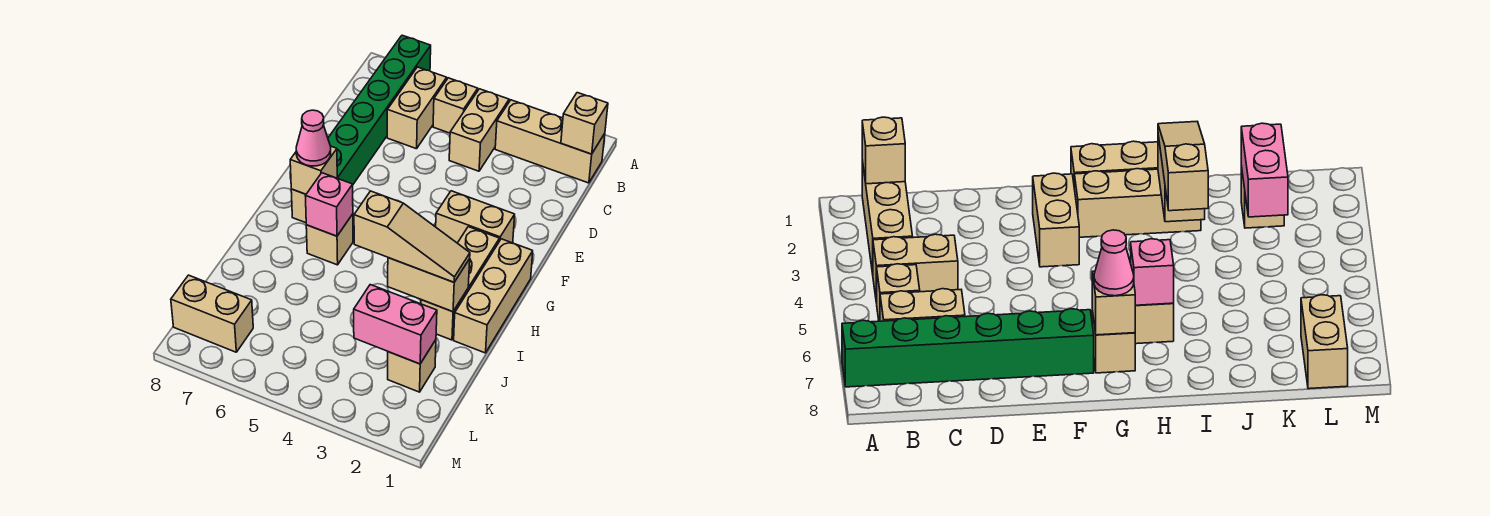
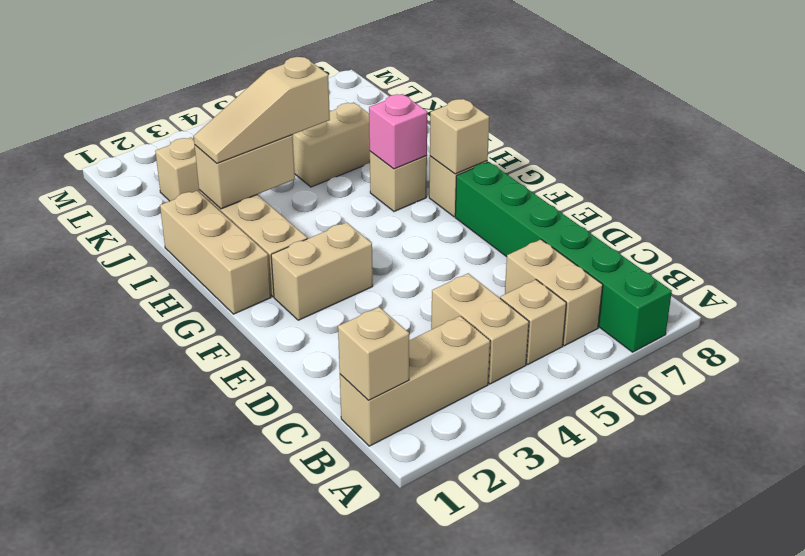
pink 1x1 cone [296,110,331,166] -> none
pink 1x2 brick [354,285,437,364] -> none
tan 1x2 brick [171,275,253,352] -> tan 1x2 brick moved to [293,102,370,187]

